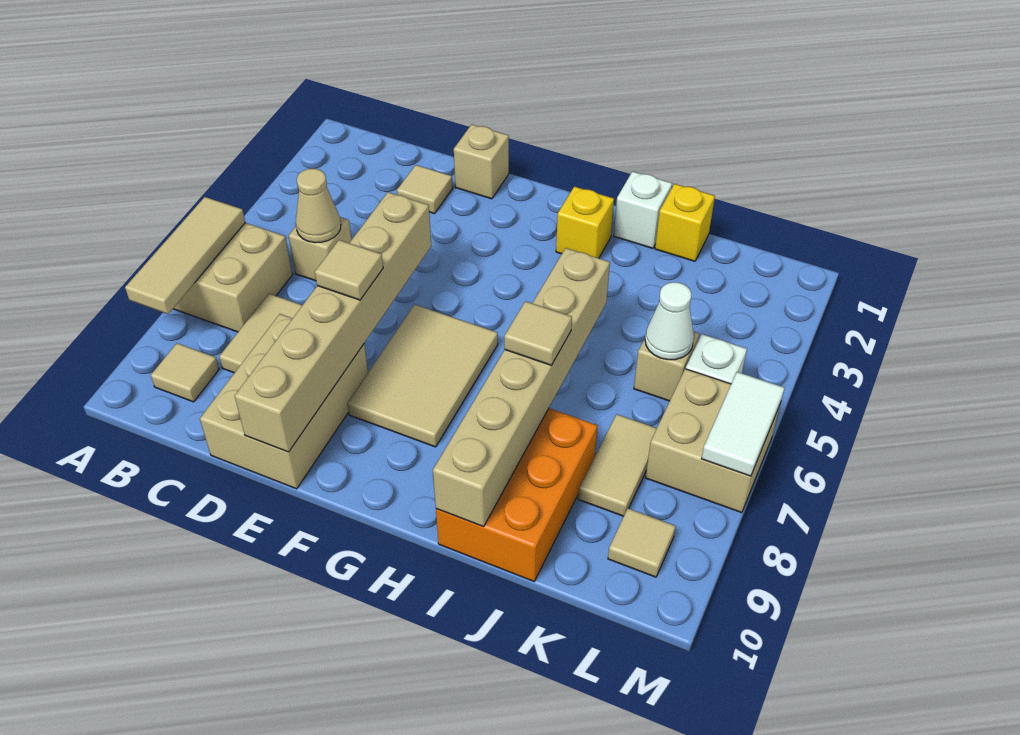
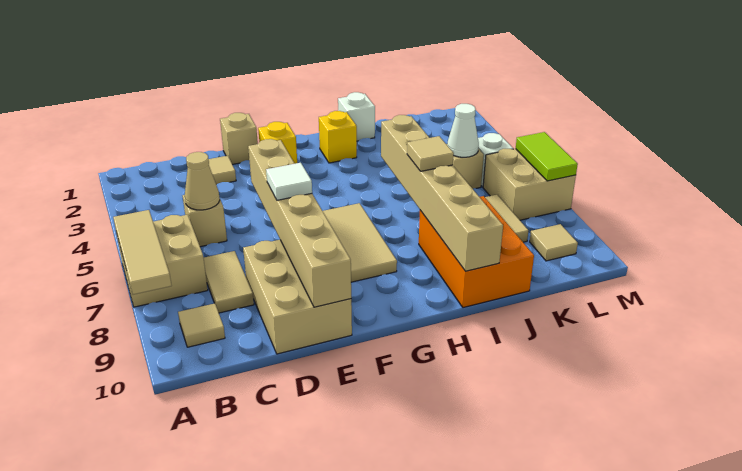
tan 1x1 tile [315,240,383,300] -> white 1x1 tile [266,163,312,200]
yellow 1x1 brick [655,184,715,261] -> yellow 1x1 brick moved to [258,122,297,164]
white 1x2 tile [702,372,784,476] -> lime 1x2 tile [516,132,578,181]

